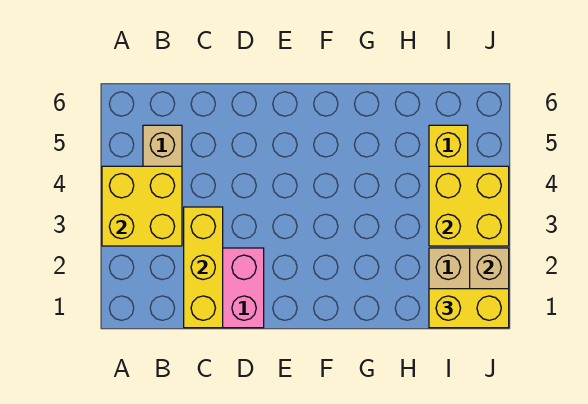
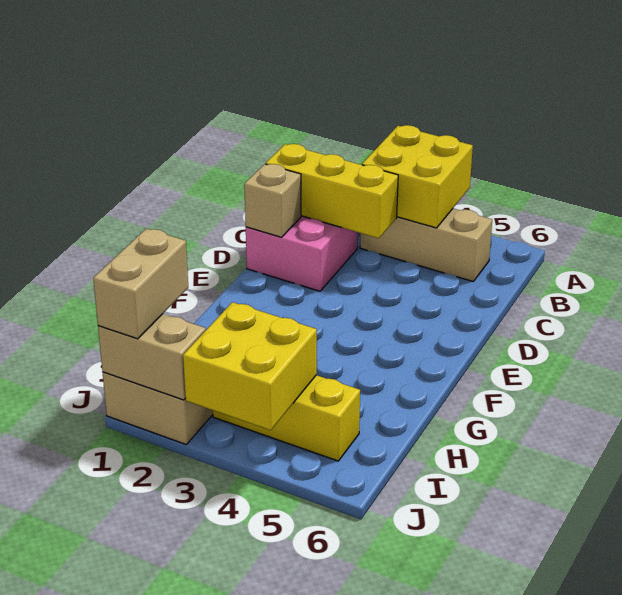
none -> tan 1x1 brick [244,164,301,237]
yellow 1x2 brick [429,289,509,328] -> tan 1x2 brick [93,229,188,339]

